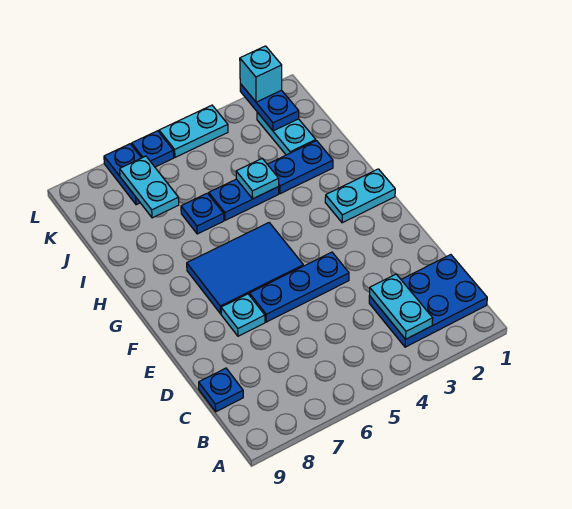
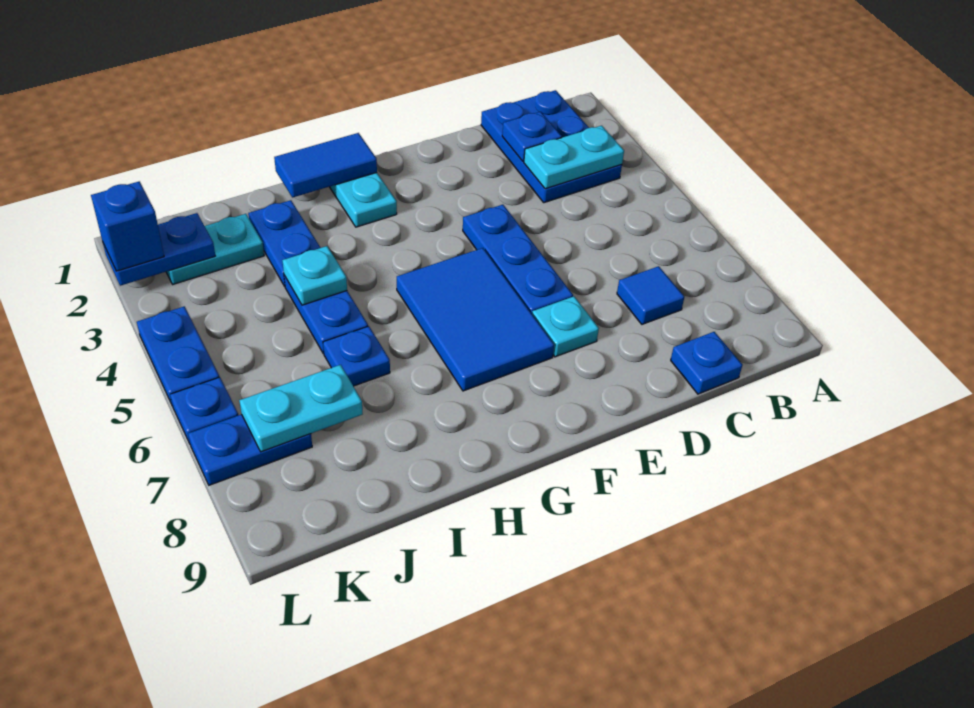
none -> blue 1x1 plate [502,112,562,161]
none -> blue 1x1 tile [617,266,684,324]
none -> blue 1x2 tile [274,133,377,198]
cyan 1x1 brick [240,46,282,102] -> blue 1x1 brick [91,181,164,271]
cyan 1x2 plate [159,105,228,157] -> blue 1x2 plate [137,306,219,406]

